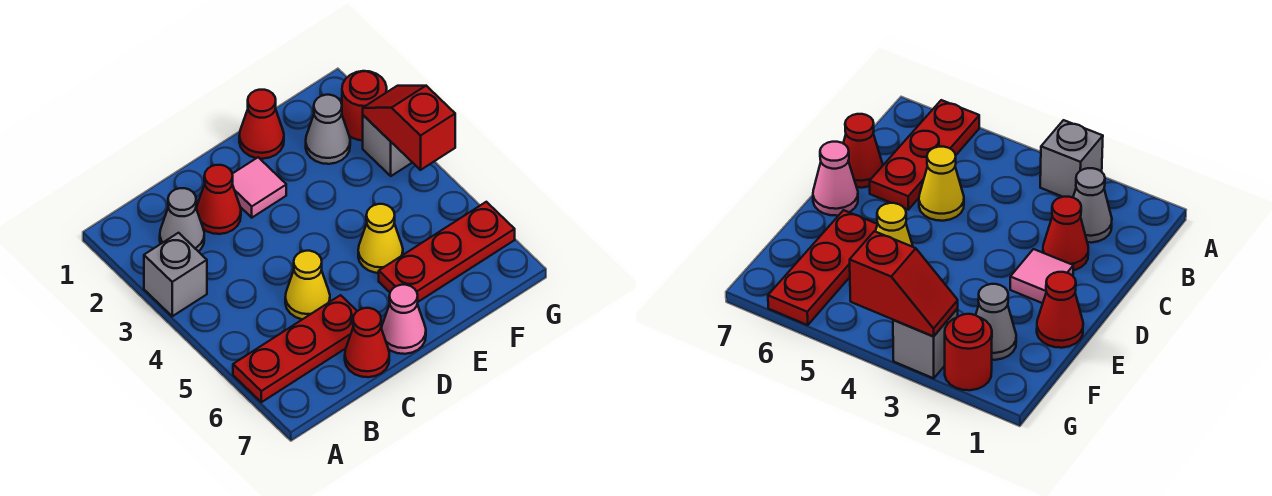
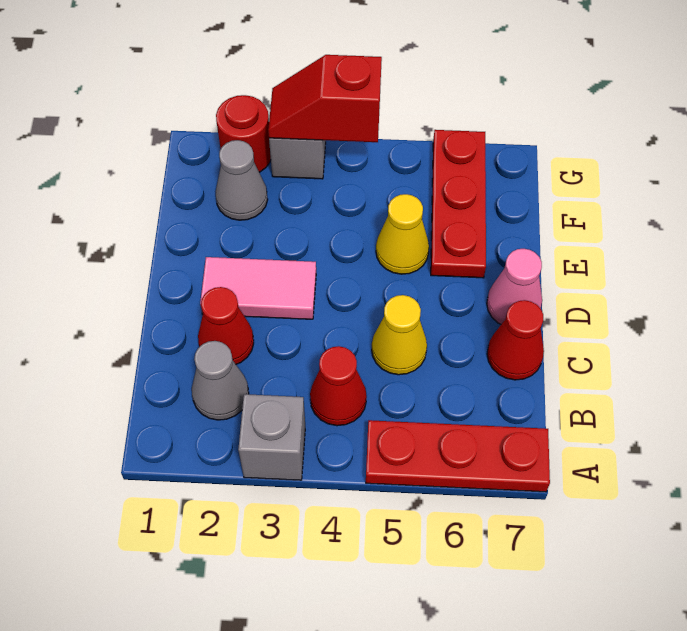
red 1x3 plate [233,295,357,402] -> red 1x3 plate turned to [366,420,550,492]
pink 1x1 tile [232,157,286,218] -> pink 1x2 tile [200,257,316,319]
red 1x1 cone [239,90,284,159] -> red 1x1 cone moved to [310,346,367,426]

